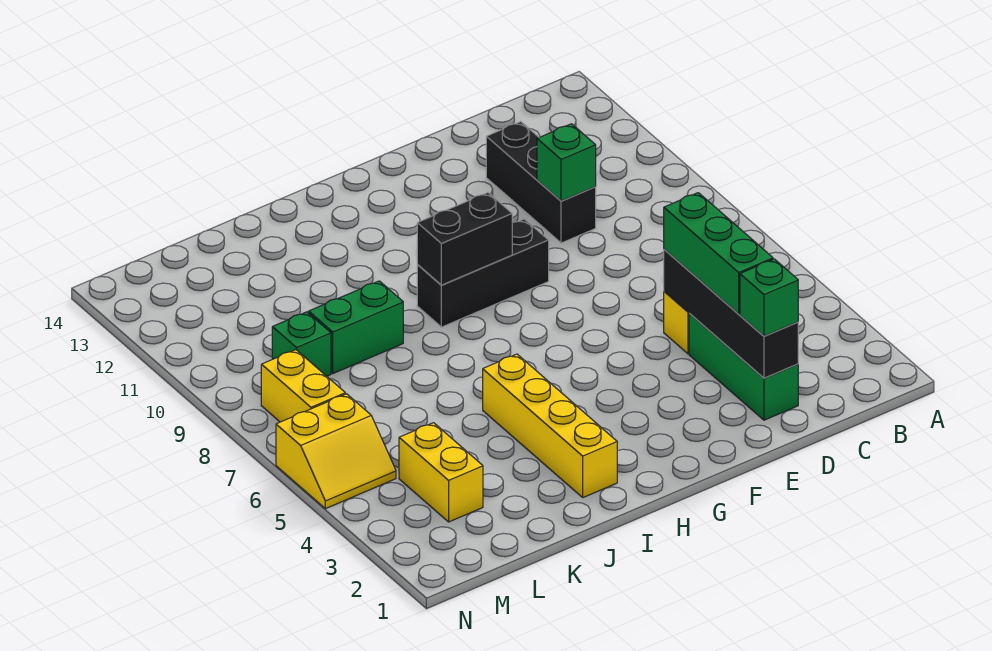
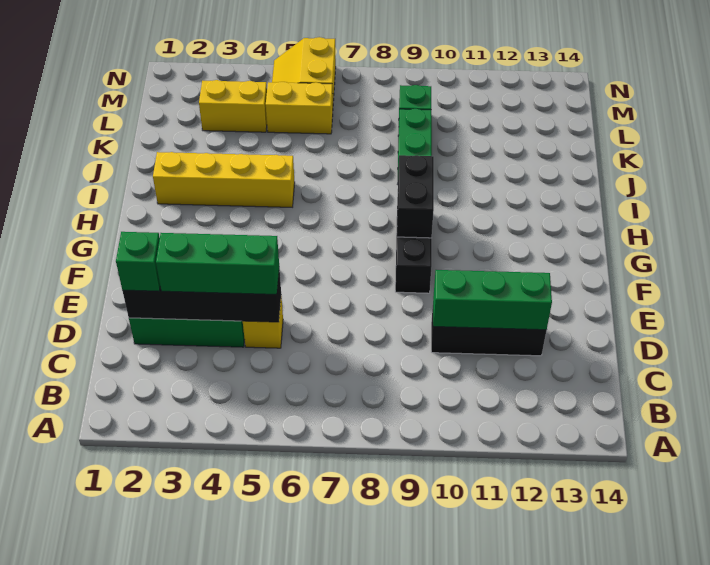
green 1x1 brick [537,124,596,201] -> green 1x3 brick [433,270,552,330]
yellow 1x2 brick [261,350,345,422] -> yellow 1x2 brick moved to [266,82,333,134]

